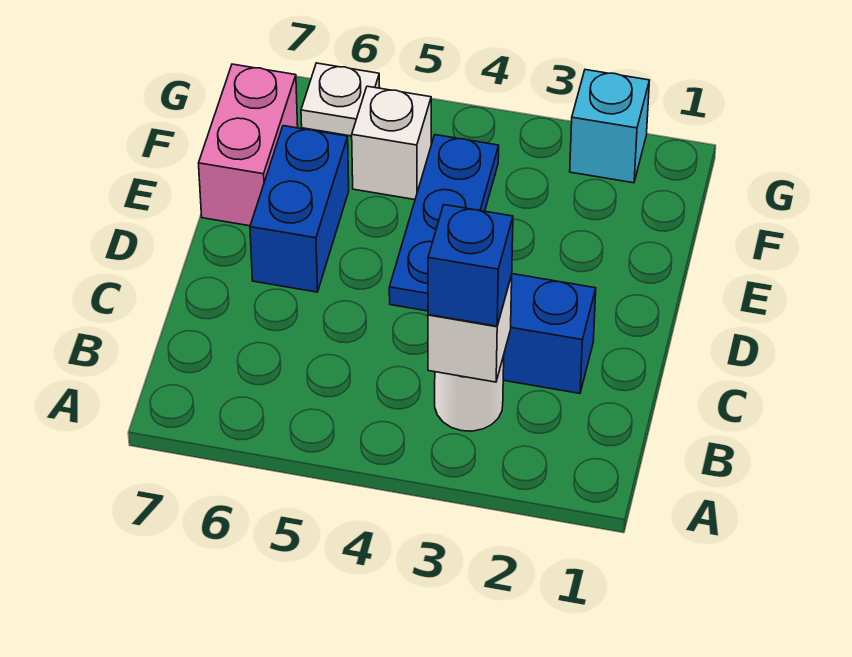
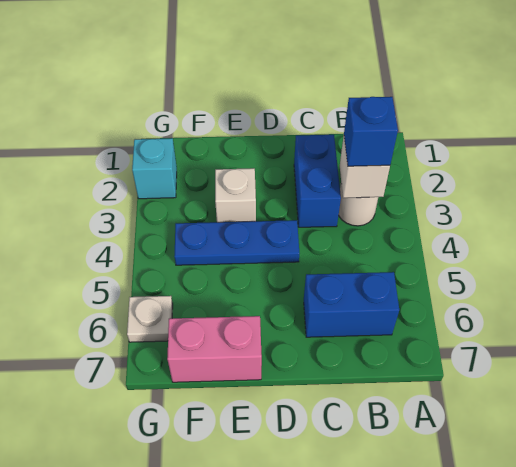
blue 1x2 brick [250,126,349,292] -> blue 1x2 brick moved to [304,272,399,337]
white 1x1 brick [352,86,431,200] -> white 1x1 brick moved to [215,168,256,222]

